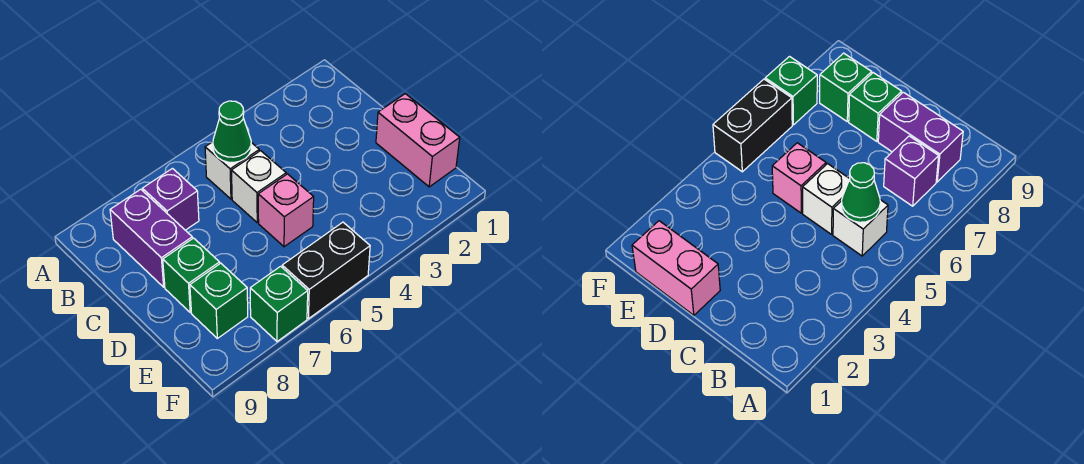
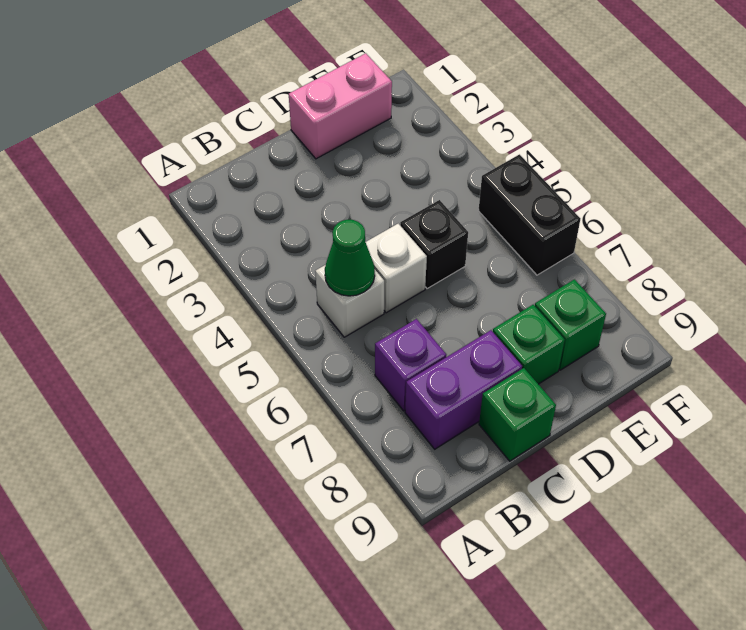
pink 1x1 brick [258,174,314,247] -> black 1x1 brick [400,200,468,289]
green 1x1 brick [250,266,308,342] -> green 1x1 brick moved to [479,368,556,461]

